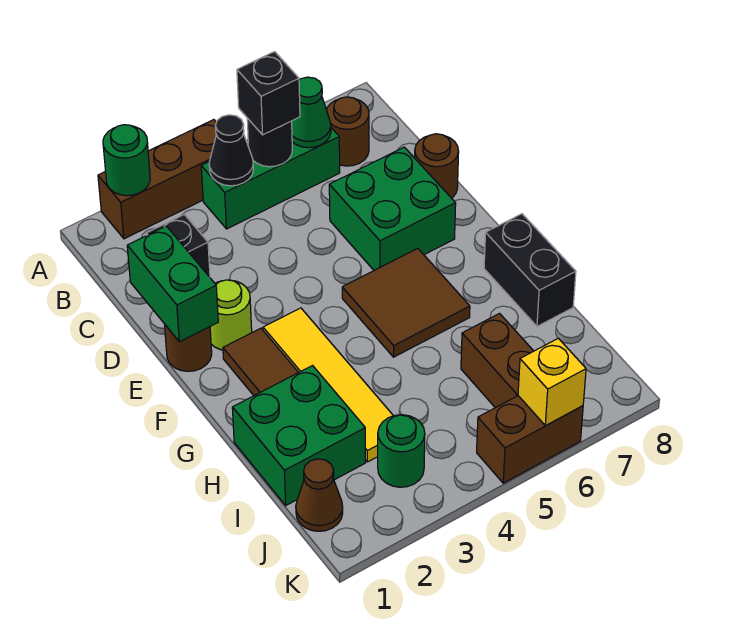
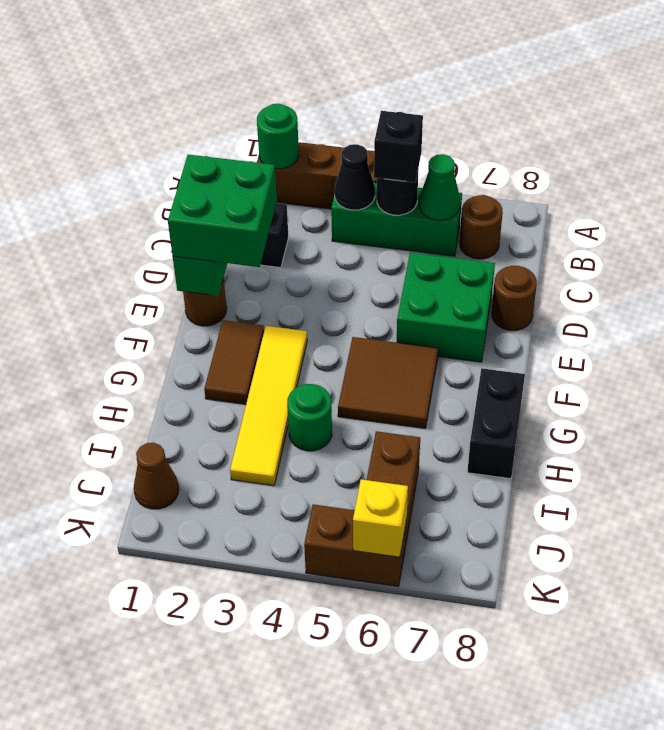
lime 1x1 round brick [210,280,252,350] -> none
green 2x2 brick [232,366,365,505] -> green 2x2 brick moved to [168,155,277,267]
green 1x1 round brick [378,415,425,487] -> green 1x1 round brick moved to [287,384,332,451]

